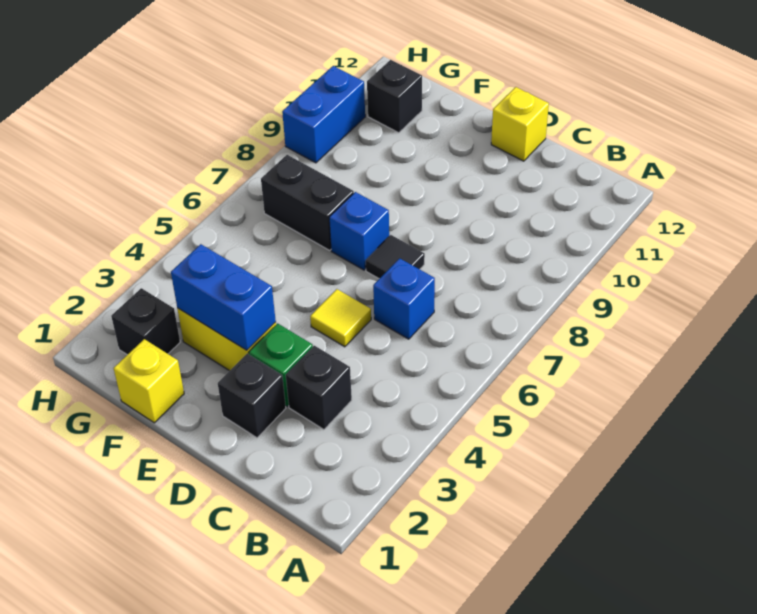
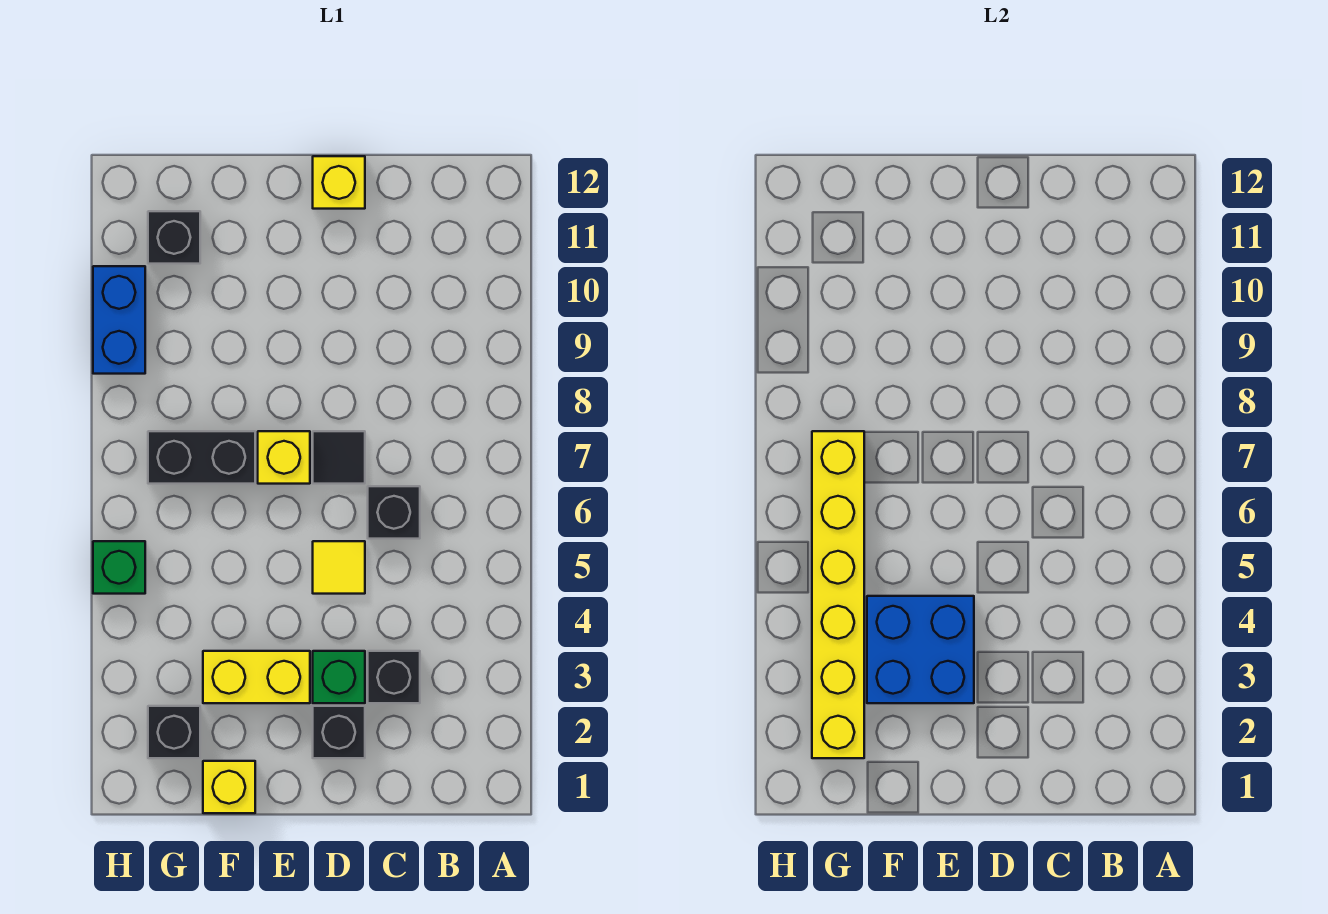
blue 1x1 brick [373,258,435,339] -> black 1x1 brick [368,486,420,539]
blue 1x2 brick [171,244,276,350] -> blue 2x2 brick [867,596,974,703]
blue 1x1 brick [329,192,389,270] -> yellow 1x1 brick [258,431,310,484]
none -> yellow 1x6 brick [812,431,864,758]
none -> green 1x1 brick [93,541,145,594]

